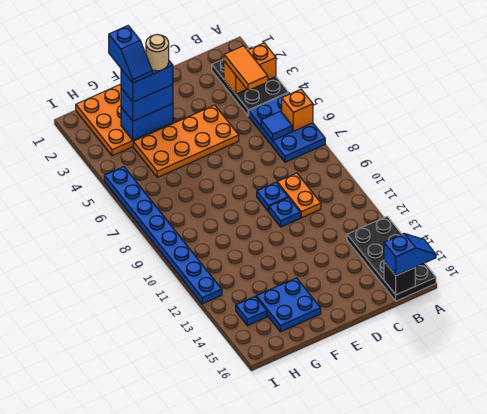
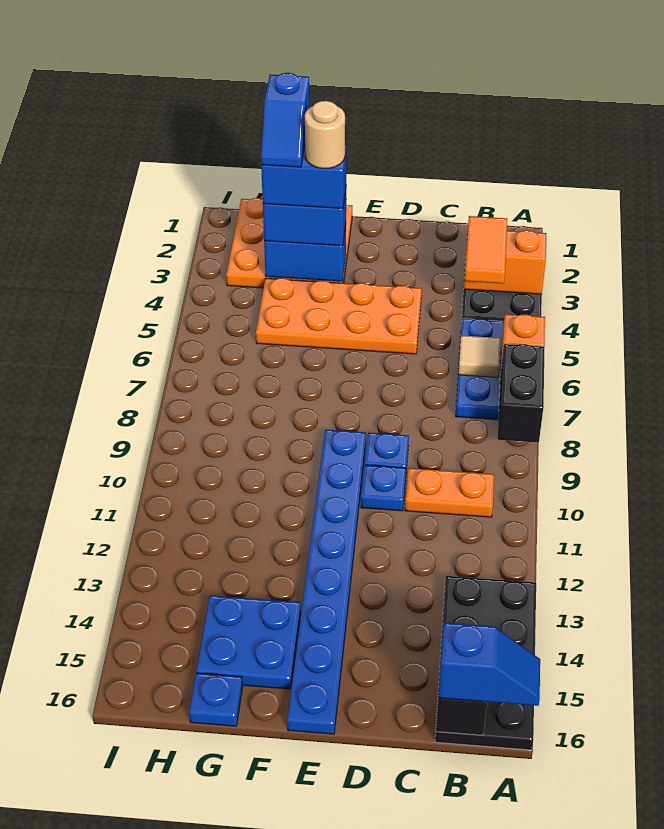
none -> black 1x2 brick [498,344,545,443]
blue 1x1 tile [261,111,292,140] -> tan 1x1 tile [458,335,500,377]
orange 1x2 plate [277,173,321,218] -> orange 1x2 plate turned to [405,468,494,517]
blue 1x1 plate [236,296,267,326] -> blue 1x1 plate moved to [189,673,243,726]
blue 1x8 plate [104,167,222,304] -> blue 1x8 plate moved to [287,430,366,734]

